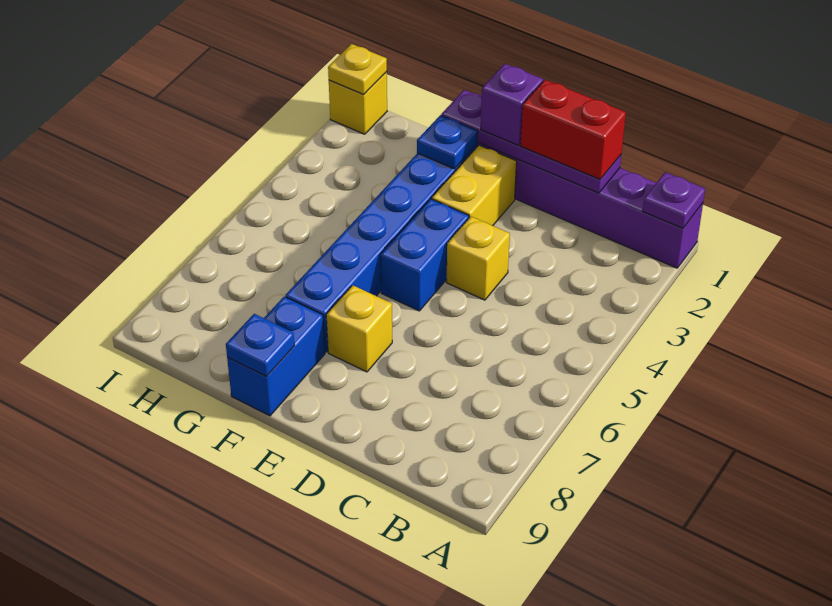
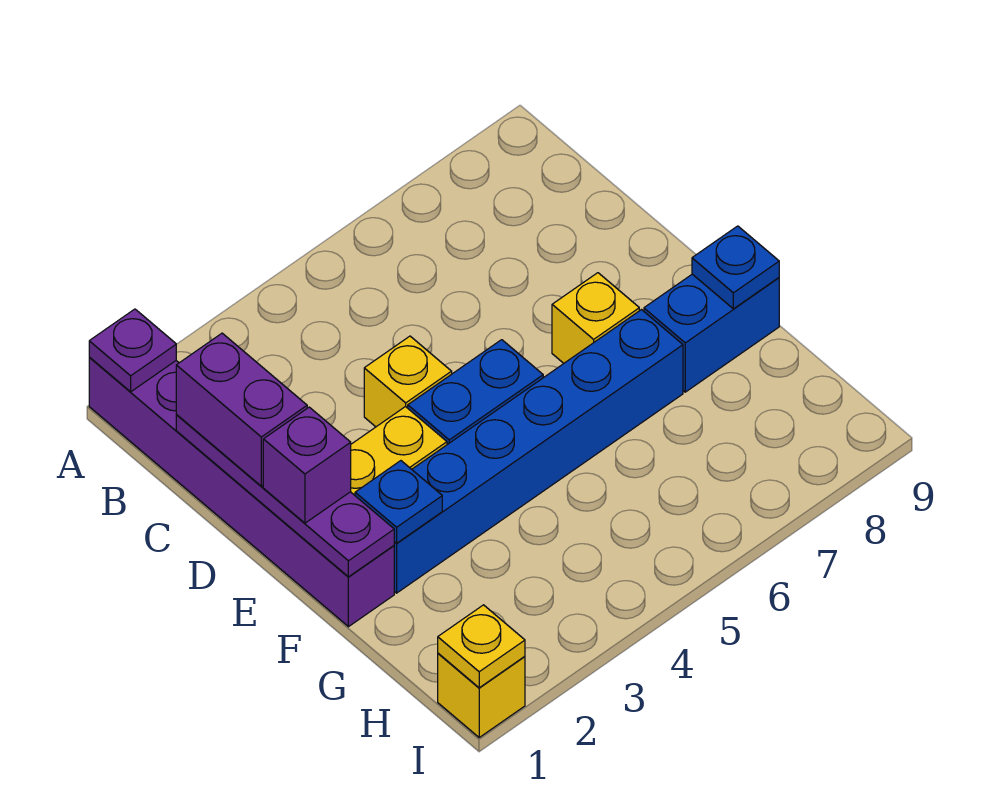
red 1x2 brick [520,80,626,179] -> purple 1x2 brick [176,333,307,486]

